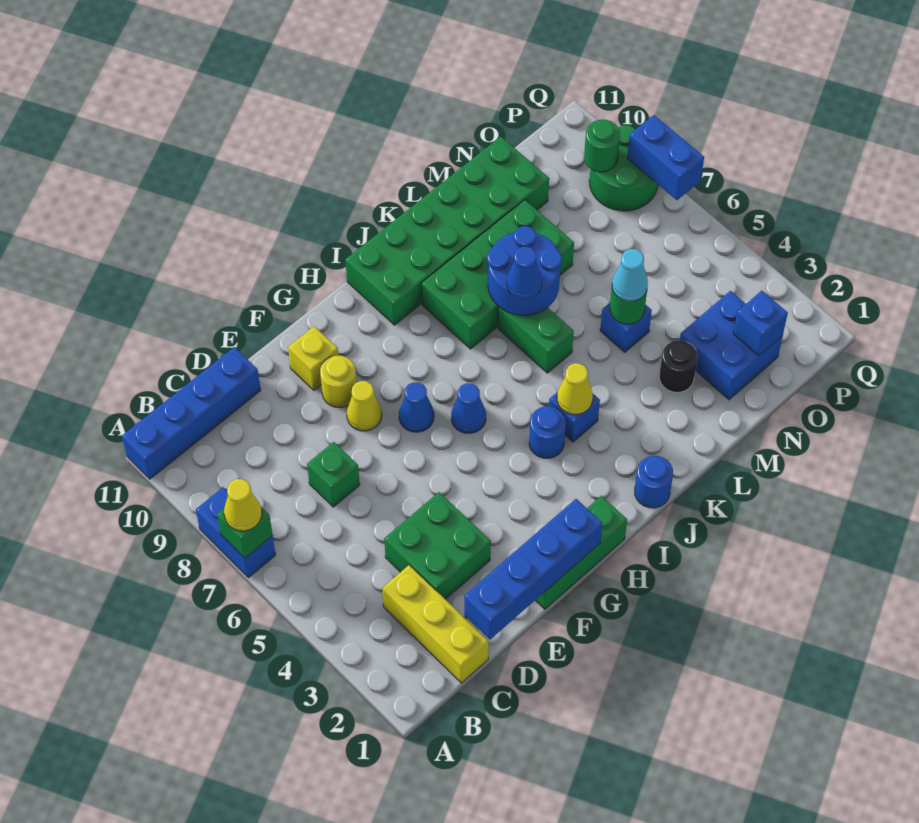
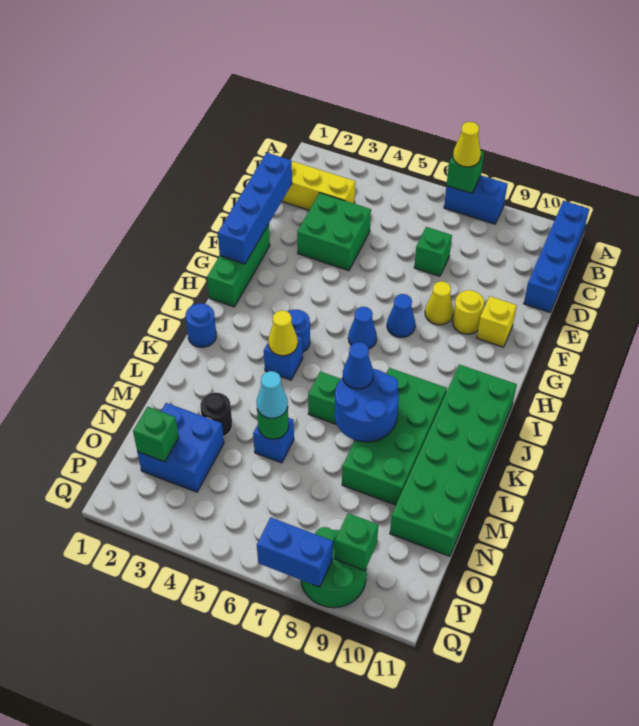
blue 1x1 brick [733,291,788,356] -> green 1x1 brick [133,407,179,462]
green 1x1 round brick [584,120,620,172] -> green 1x1 brick [335,513,378,570]

